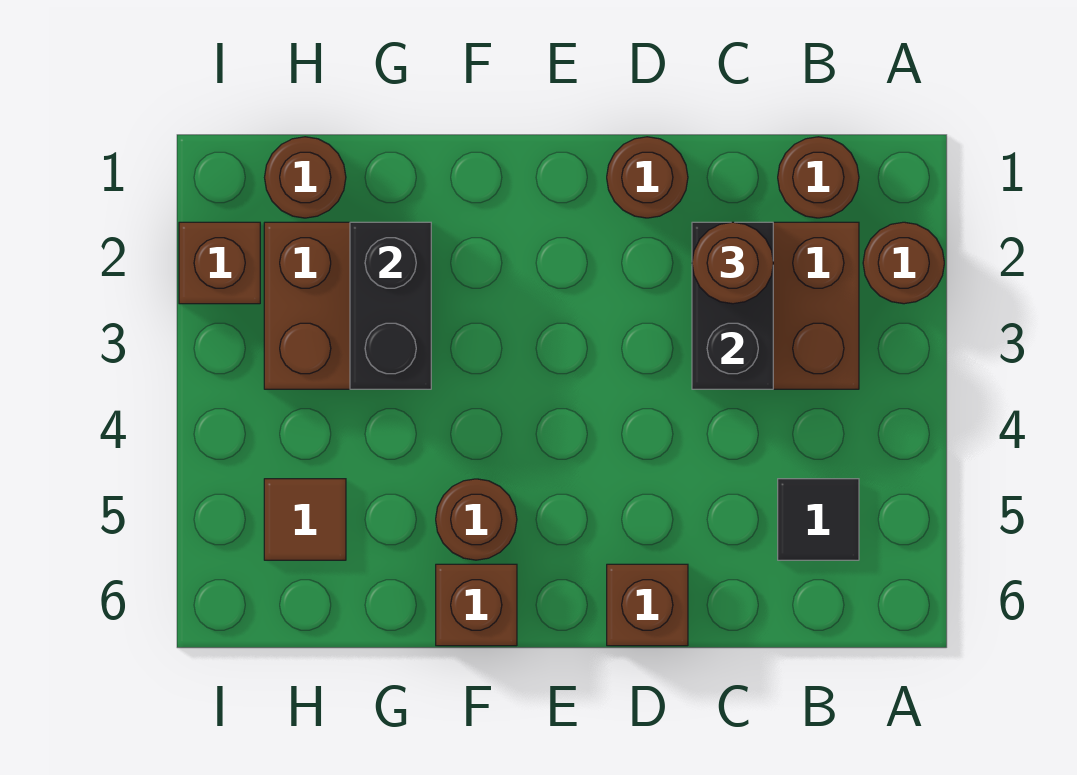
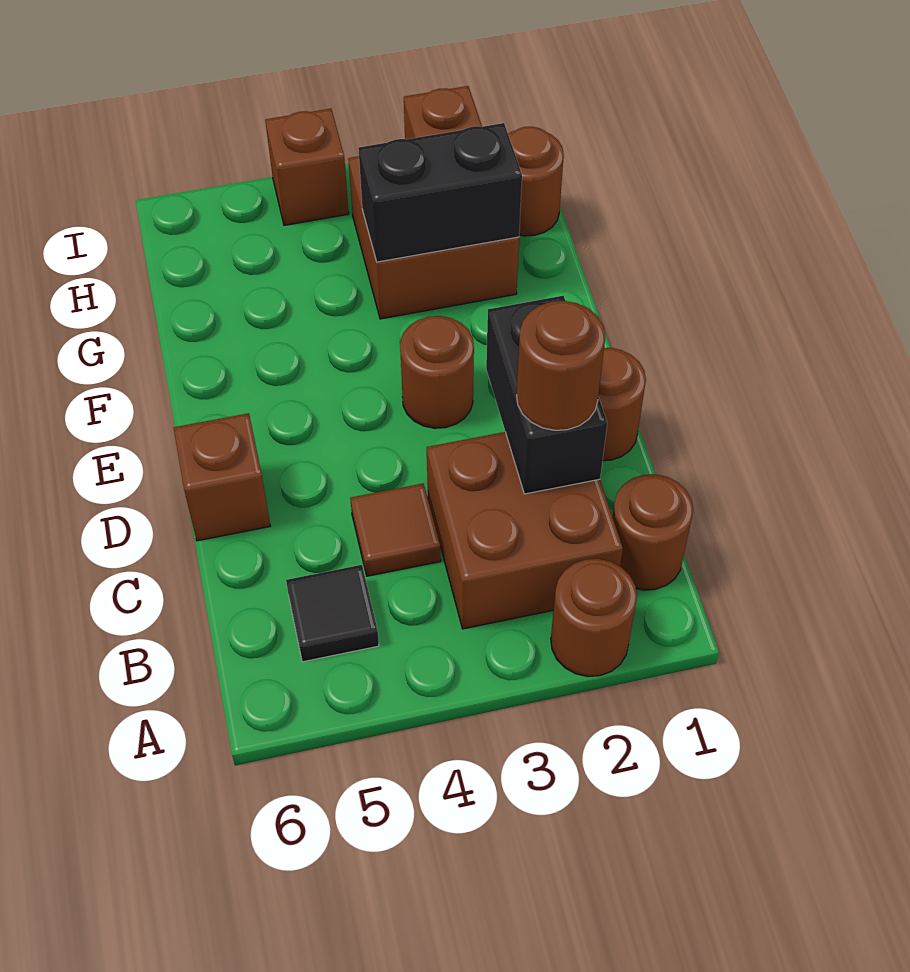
black 1x2 brick [692,222,773,389] -> black 1x2 brick turned to [486,296,607,494]
brown 1x1 round brick [436,479,517,560] -> brown 1x1 round brick moved to [400,316,474,428]
brown 1x1 brick [436,564,517,646] -> brown 1x1 brick moved to [265,109,349,225]
brown 1x1 tile [264,479,346,560] -> brown 1x1 tile moved to [350,483,441,576]

